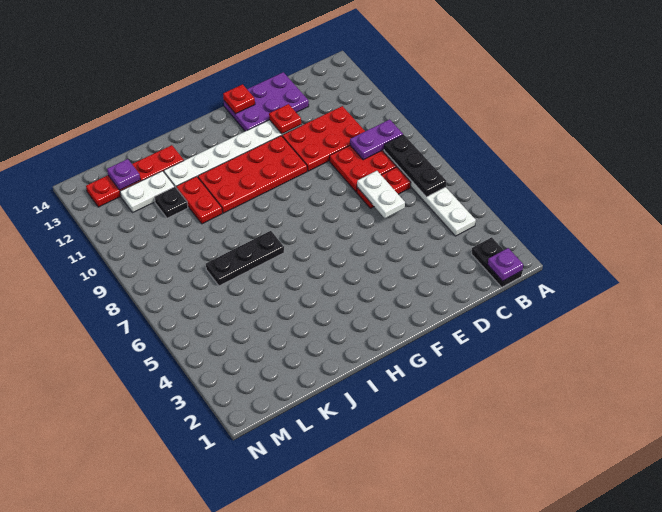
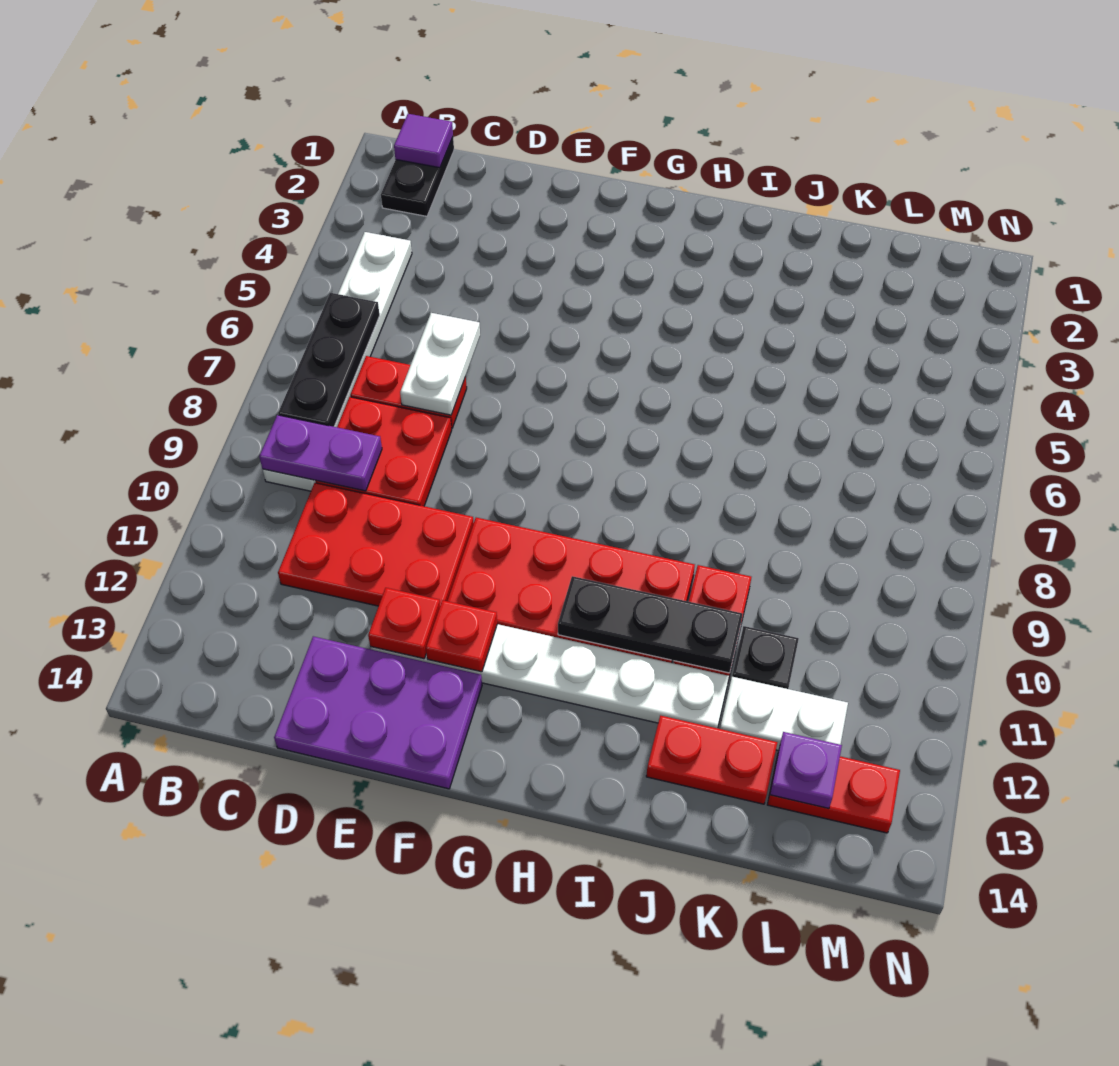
purple 1x1 plate [488,248,523,281] -> purple 1x1 tile [394,114,453,168]
red 1x1 plate [223,84,255,114] -> red 1x1 plate moved to [426,600,497,672]
black 1x3 plate [206,231,284,286] -> black 1x3 plate moved to [558,576,742,673]

